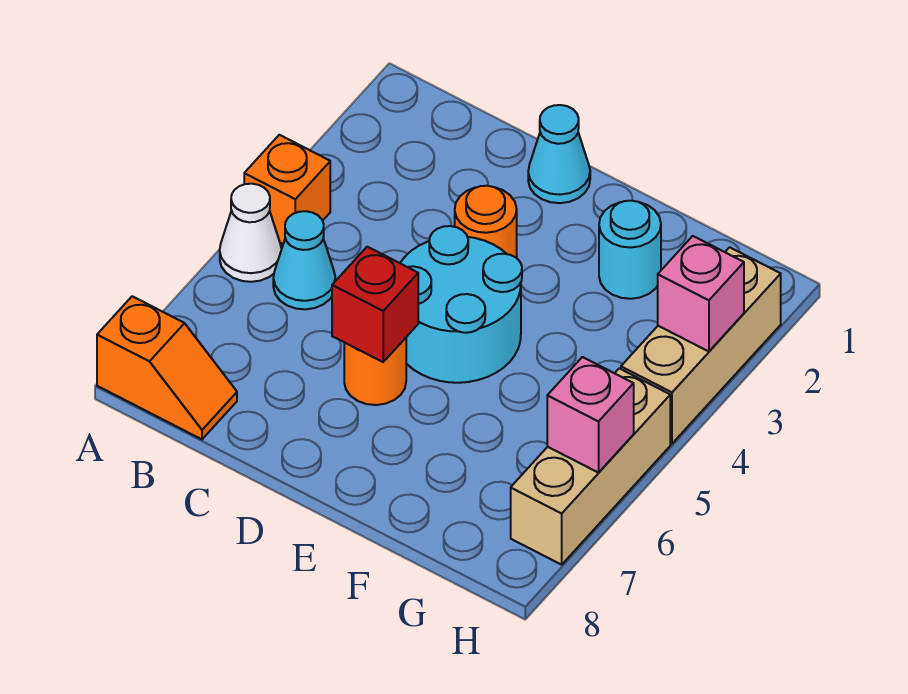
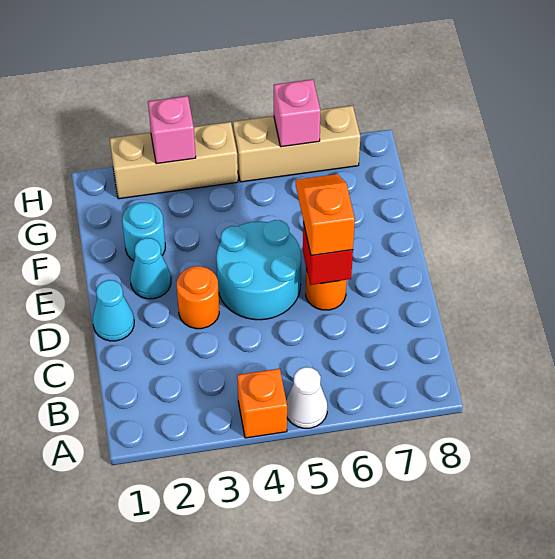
orange 1x2 slope [97,296,237,439] -> orange 1x2 slope moved to [296,174,355,256]
cyan 1x1 cone [273,211,335,309] -> cyan 1x1 cone moved to [130,238,171,299]

